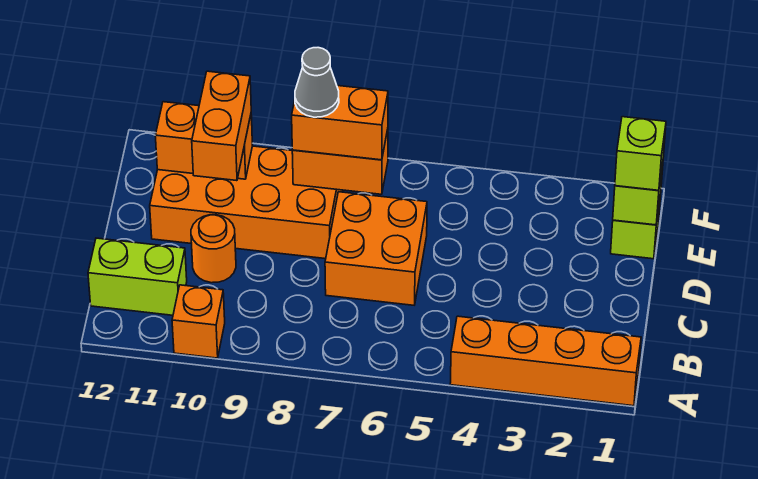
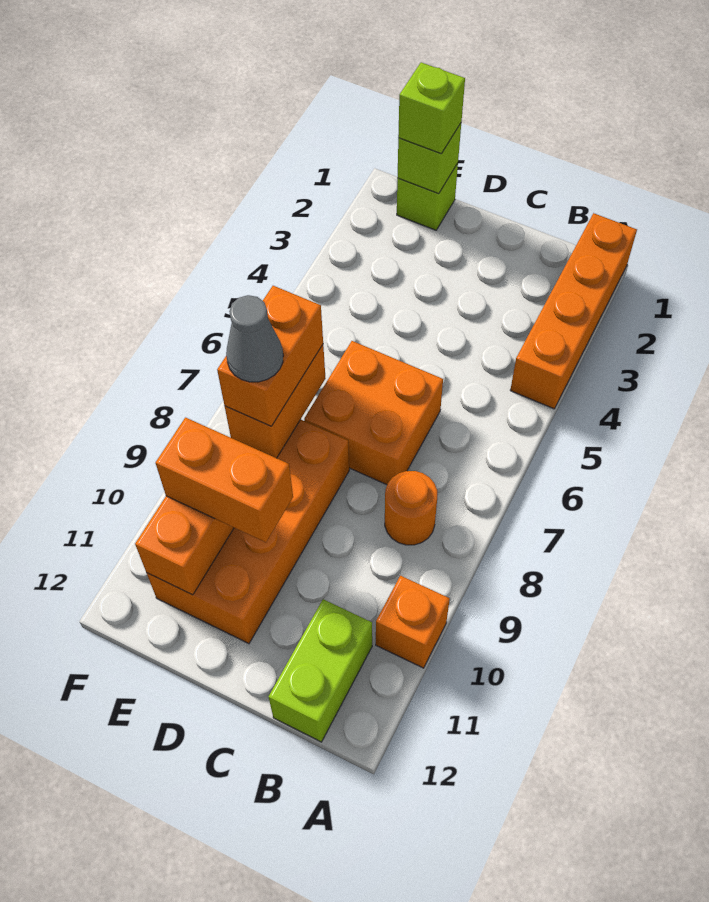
orange 1x1 round brick [191,215,236,283] -> orange 1x1 round brick moved to [385,471,437,545]

